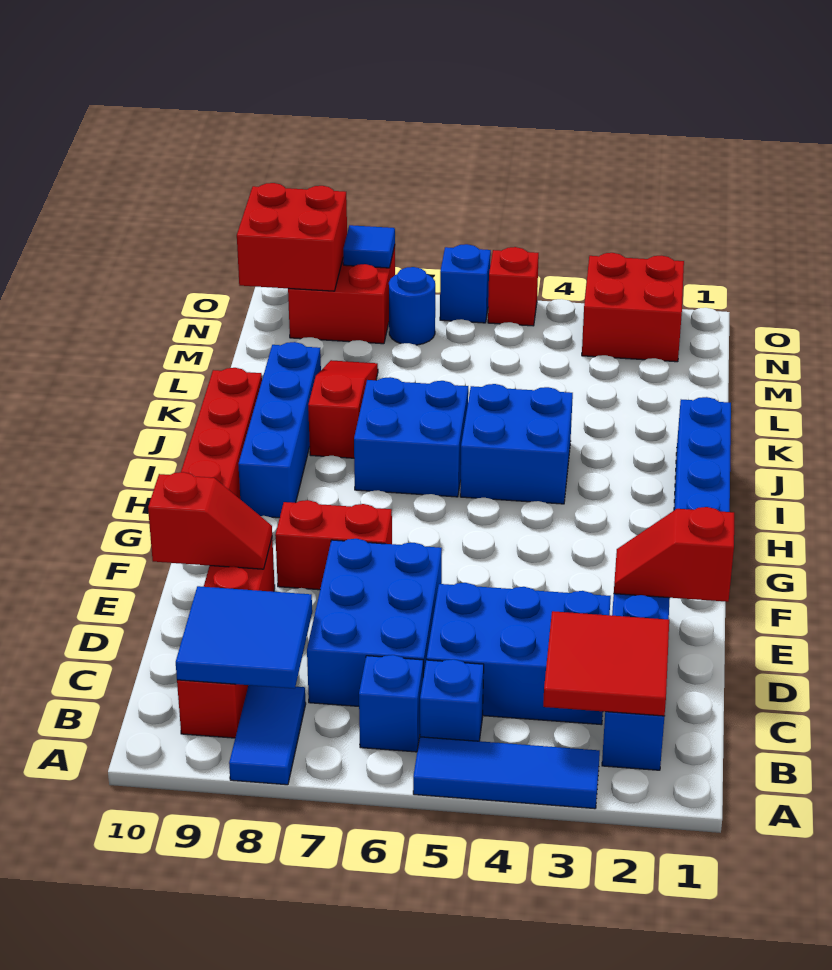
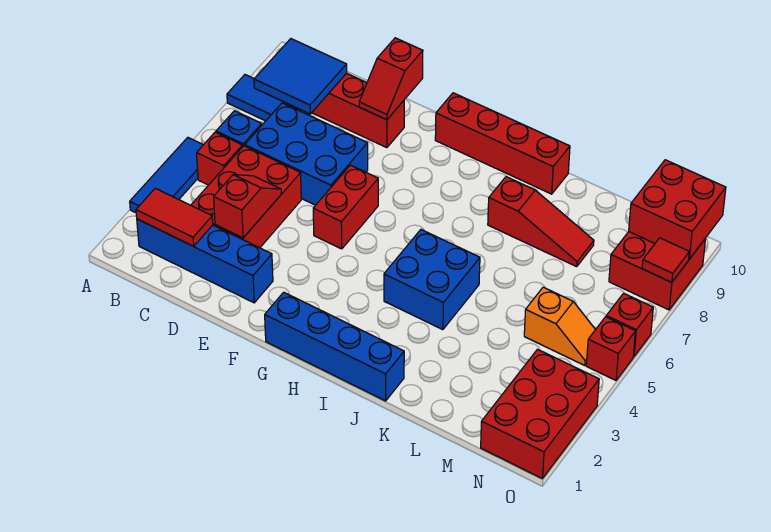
red 2x2 tile [543,611,669,716] -> red 1x2 tile [136,188,213,246]
blue 1x1 brick [420,659,484,741] -> red 1x1 brick [197,132,243,185]
blue 2x3 brick [427,583,611,725] -> red 2x3 brick [191,146,301,248]
red 1x2 slope [614,507,734,602] -> red 1x2 slope moved to [214,175,281,238]
red 1x2 brick [275,500,392,590] -> red 1x2 brick moved to [313,165,378,249]
blue 1x4 brick [238,342,321,518] -> none
blue 2x2 brick [354,377,468,497] -> none
none -> orange 1x2 slope [524,287,595,365]
red 2x2 brick [582,253,684,362] -> red 2x3 brick [481,349,599,479]
blue 1x1 round brick [389,267,435,345] -> none
blue 1x1 brick [440,244,491,323] -> red 1x1 brick [606,293,653,357]
blue 1x1 tile [343,225,395,268] -> red 1x1 tile [642,238,689,282]

